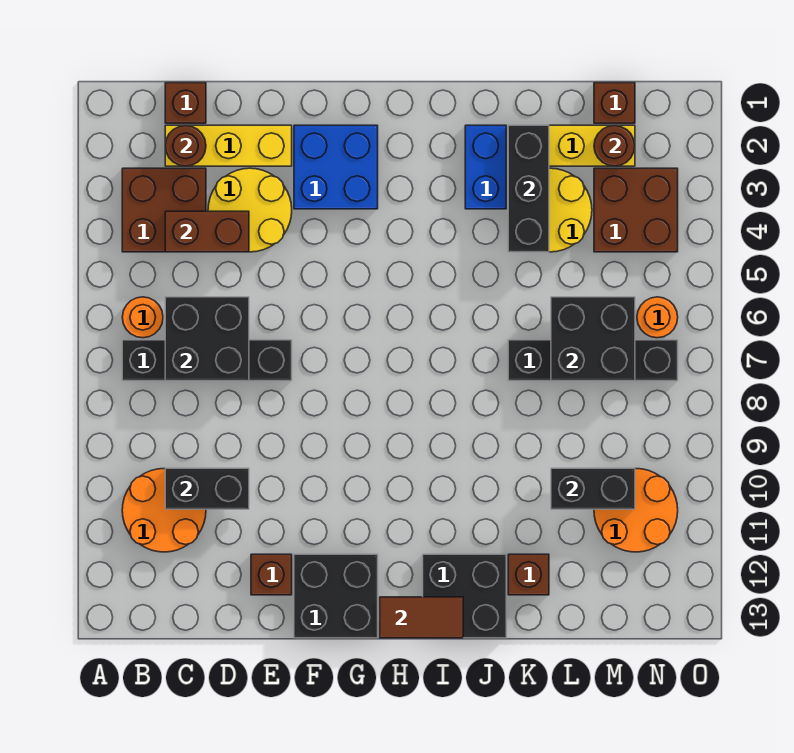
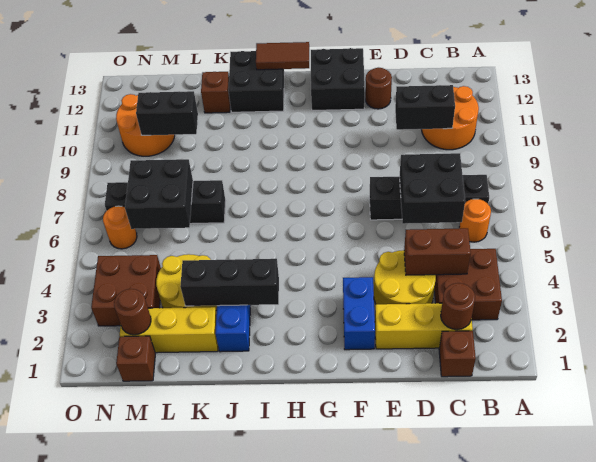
brown 1x1 brick [251,554,292,595] -> brown 1x1 round brick [365,68,392,109]
blue 2x2 brick [294,125,378,209] -> blue 1x2 brick [343,277,375,350]
black 1x3 brick [508,125,549,252] -> black 1x3 brick turned to [180,259,279,306]

